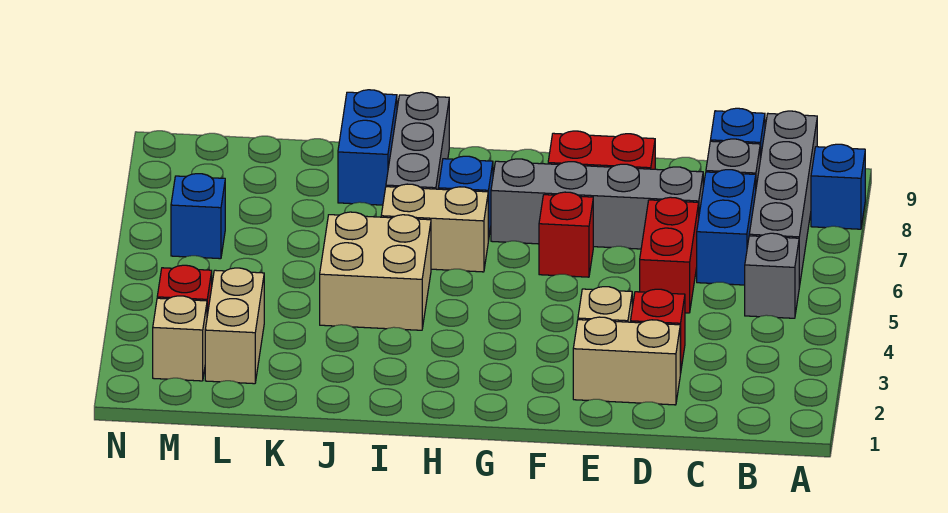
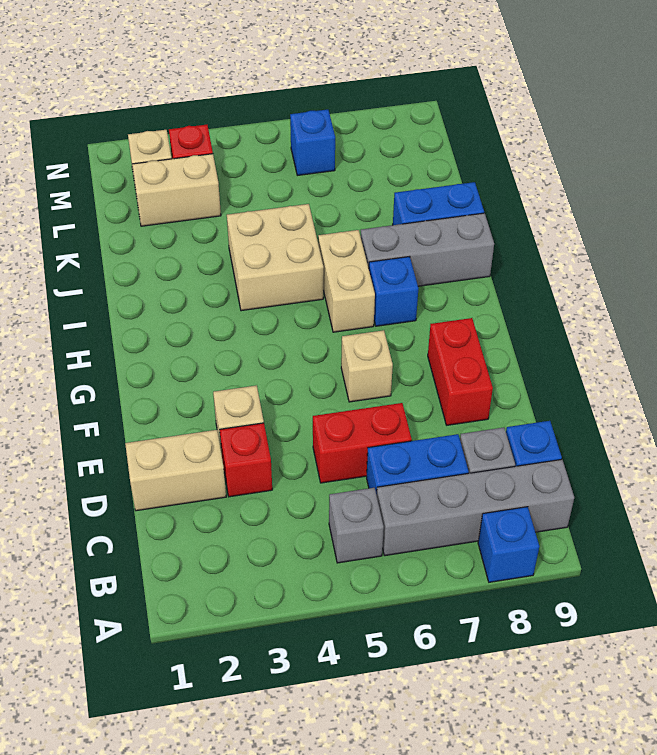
tan 1x2 brick [573,317,680,405] -> tan 1x2 brick turned to [125,430,226,511]
grey 1x4 brick [491,159,703,249] -> none
red 1x1 brick [539,192,593,277] -> tan 1x1 brick [341,330,393,402]

